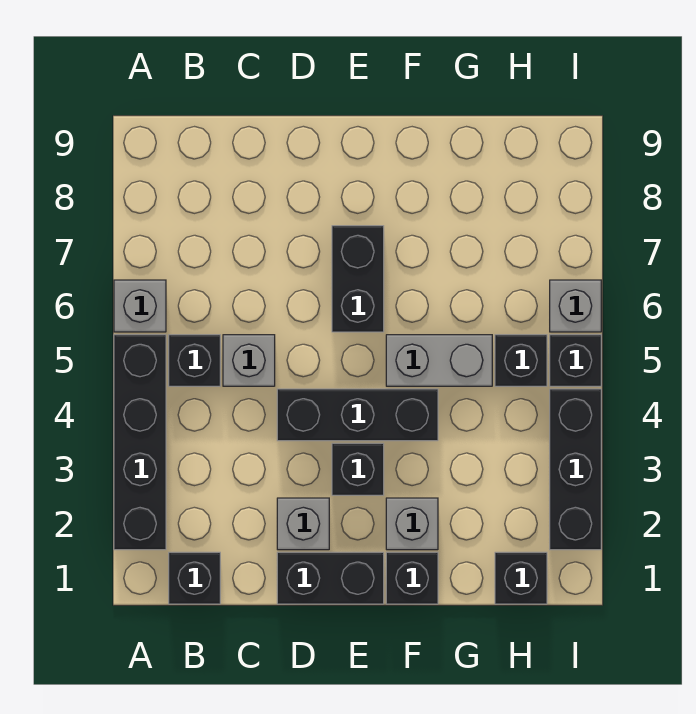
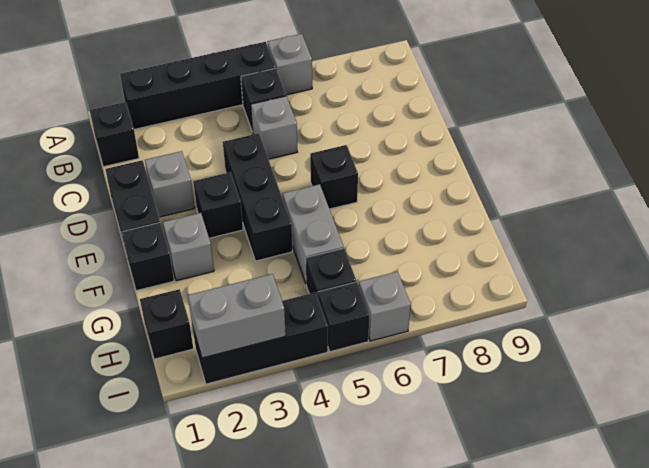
black 1x2 brick [332,226,384,332] -> black 1x1 brick [310,145,358,209]
none -> grey 1x2 brick [188,274,286,358]

